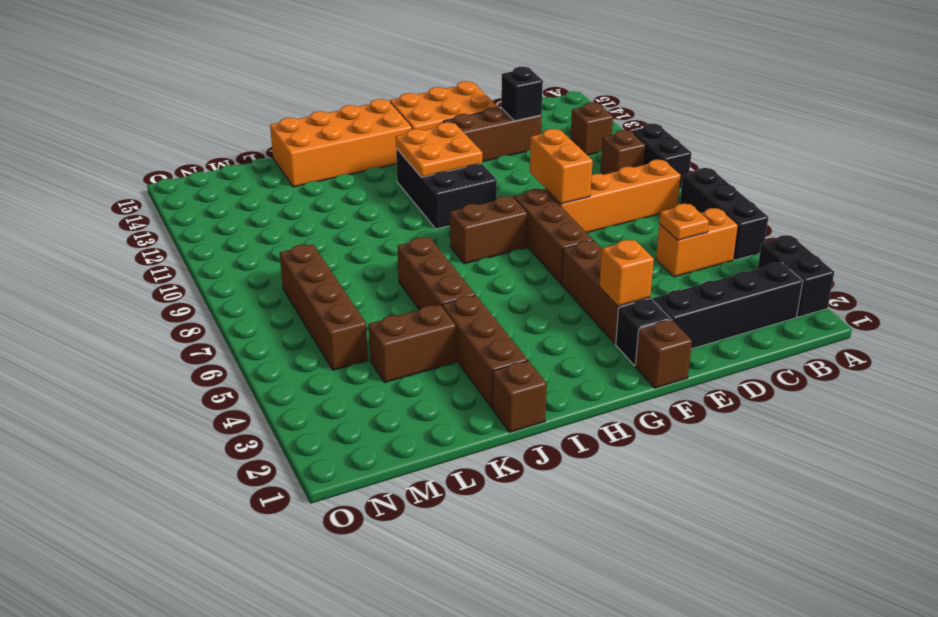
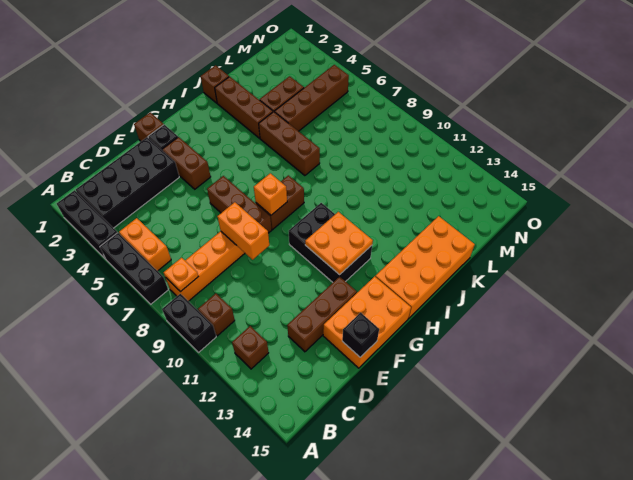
black 1x2 brick [758,235,834,317] -> black 1x3 brick [57,190,118,258]
black 1x4 brick [653,262,803,349] -> black 2x4 brick [76,137,179,228]
orange 1x2 brick [656,208,738,277] -> orange 1x2 brick turned to [119,218,171,271]
orange 1x1 plate [660,204,709,240] -> orange 1x1 plate moved to [164,258,199,292]
black 1x1 brick [501,67,543,121] -> black 1x1 brick moved to [342,313,379,357]
brown 1x3 brick [562,241,650,344] -> brown 1x2 brick [162,137,211,189]
orange 1x1 brick [599,240,654,306] -> orange 1x1 brick moved to [254,173,287,215]
brown 1x4 brick [280,244,368,370] -> brown 1x4 brick turned to [275,65,349,131]

